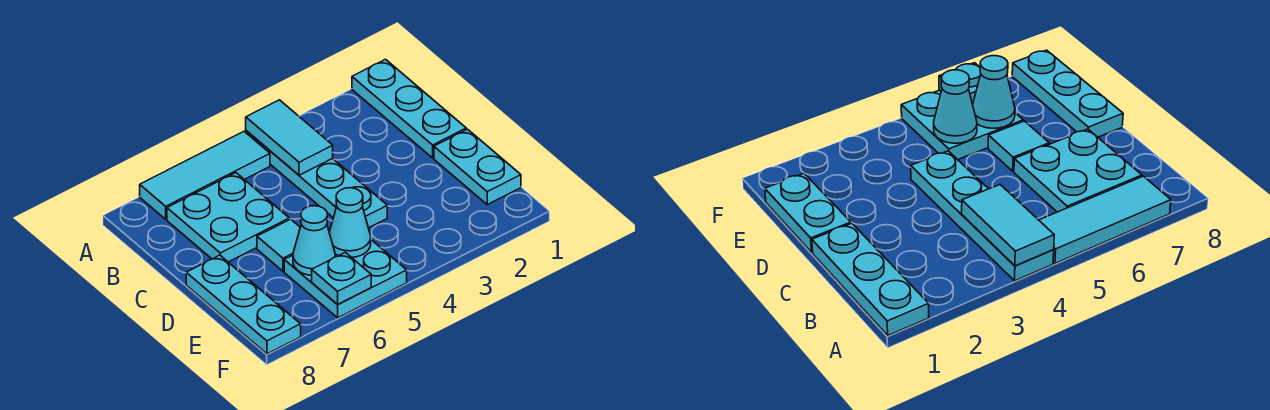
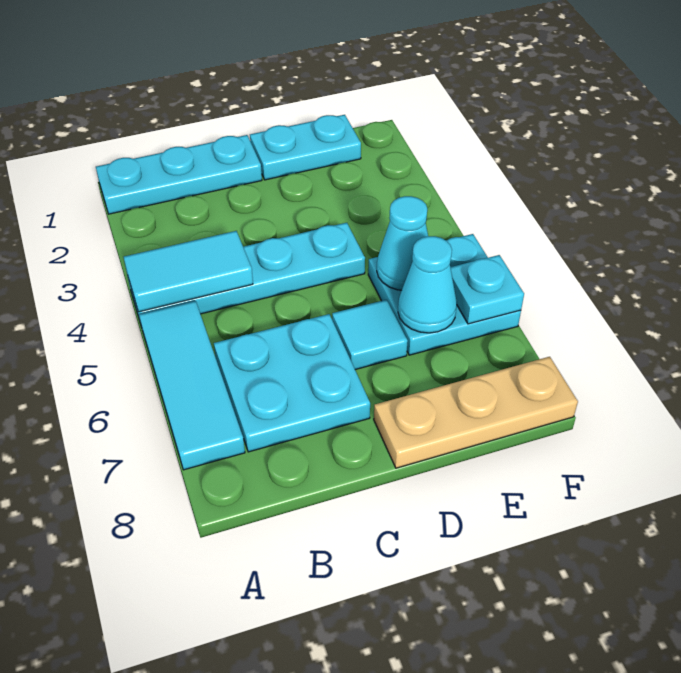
cyan 1x3 plate [186,255,301,354] -> tan 1x3 plate [374,357,578,468]

